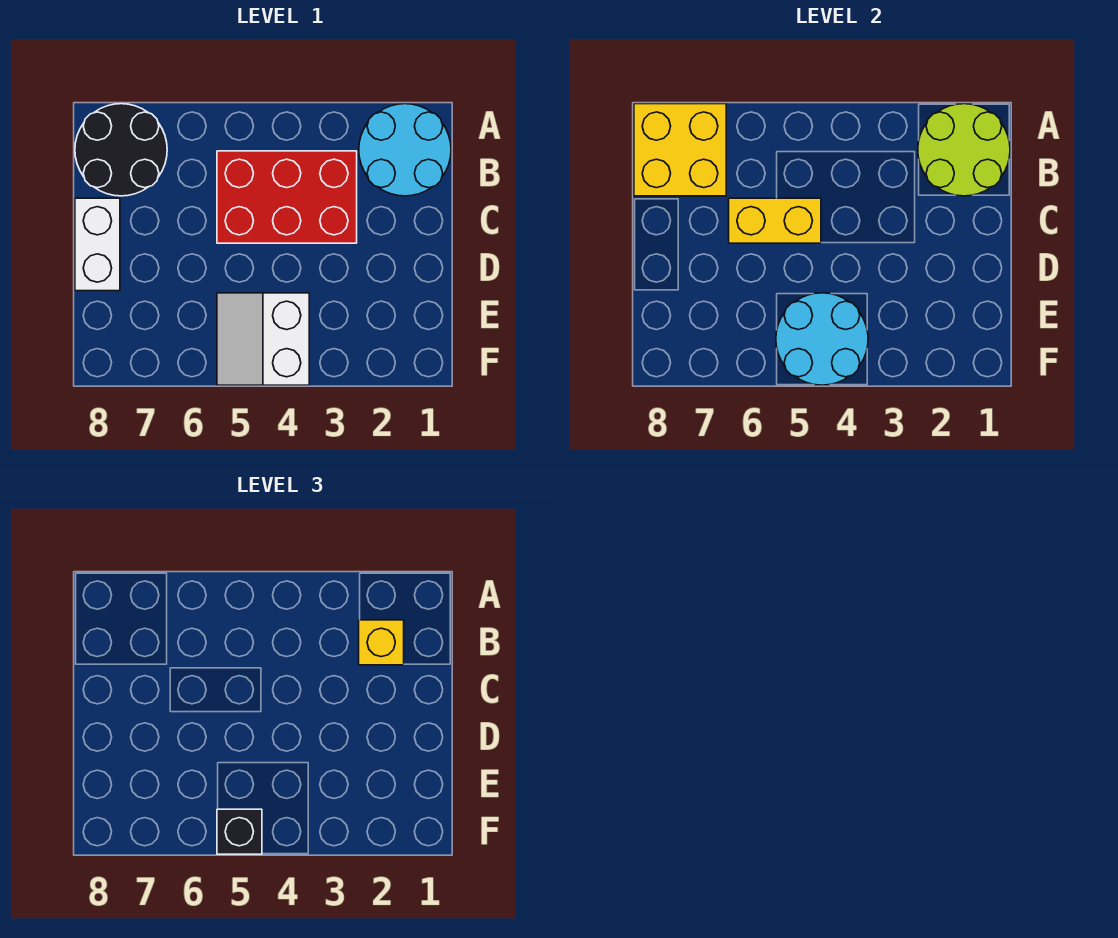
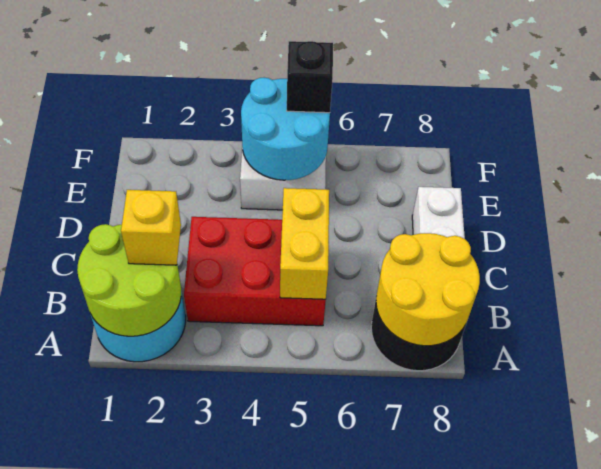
yellow 2x2 brick [634,104,726,196] -> yellow 2x2 round brick [376,233,480,346]
yellow 1x2 brick [729,198,821,243] -> yellow 1x2 brick turned to [280,188,329,299]

